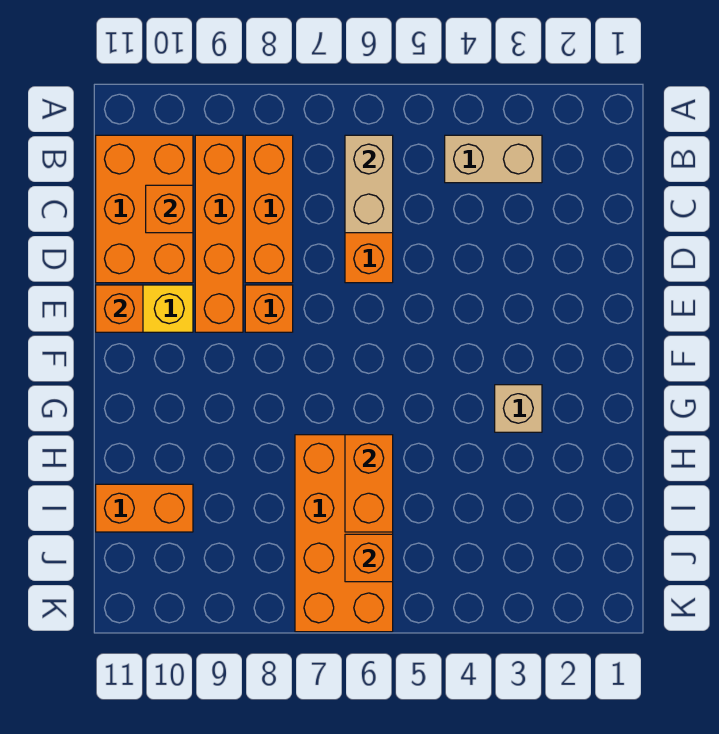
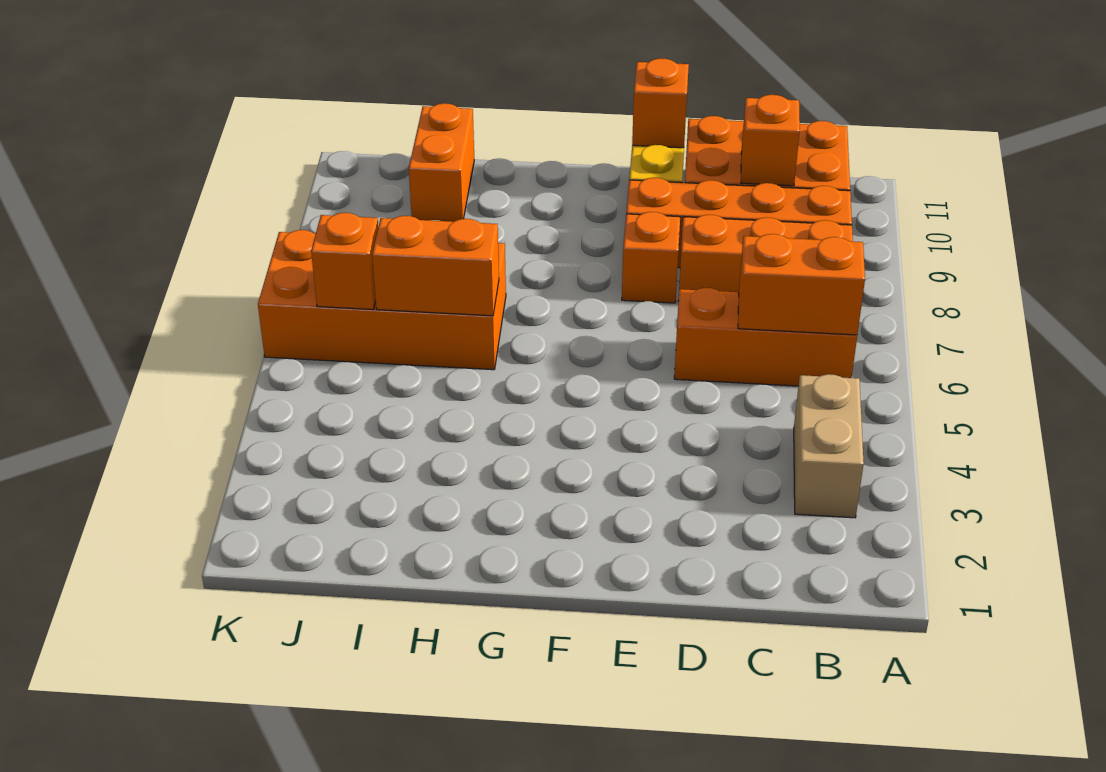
tan 1x2 brick [345,135,393,233] -> orange 1x2 brick [738,234,865,335]
tan 1x1 brick [495,385,542,432] -> none

